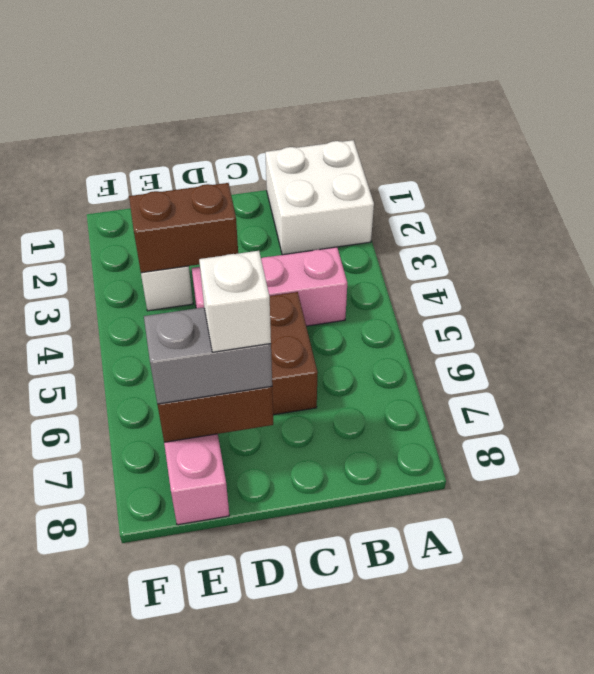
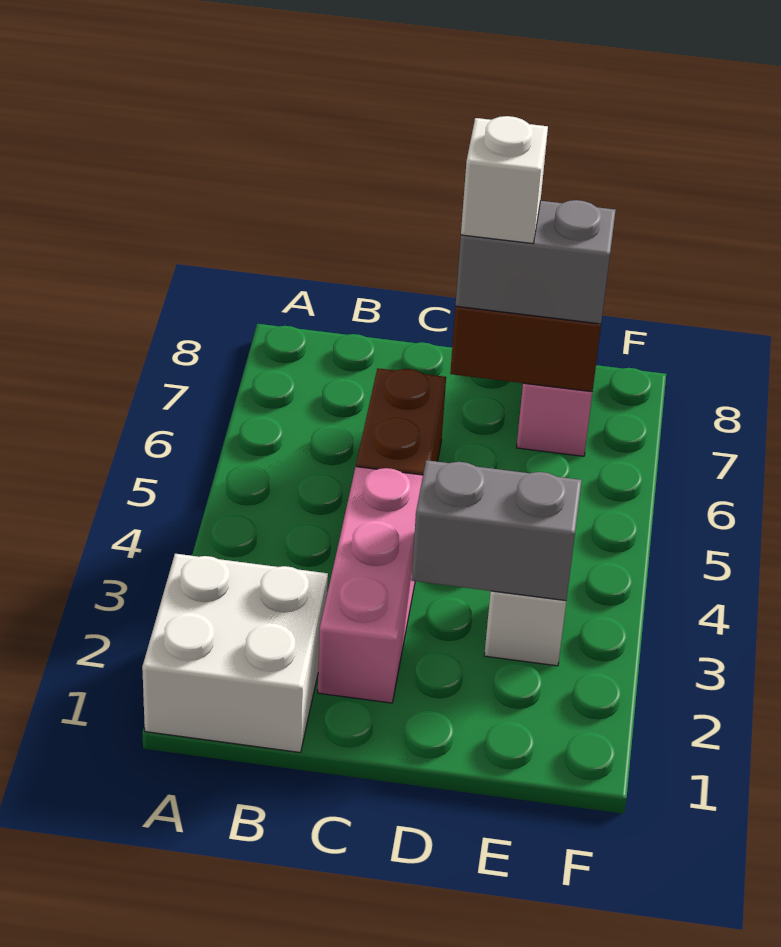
pink 1x3 brick [192,247,347,326] -> pink 1x3 brick turned to [318,467,423,703]
brown 1x2 brick [129,183,238,273] -> grey 1x2 brick [411,460,582,601]

